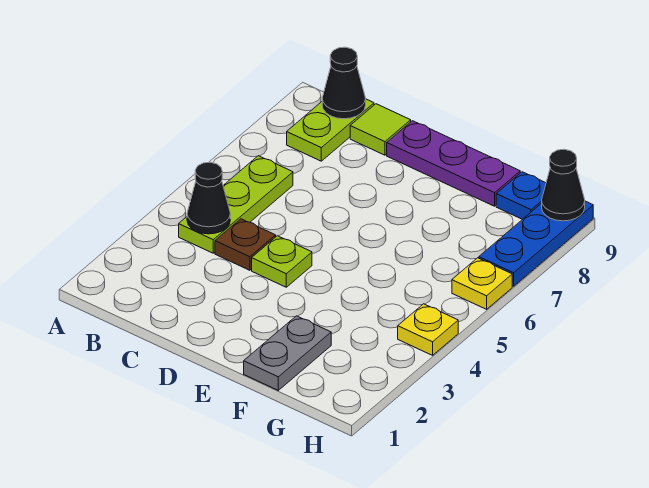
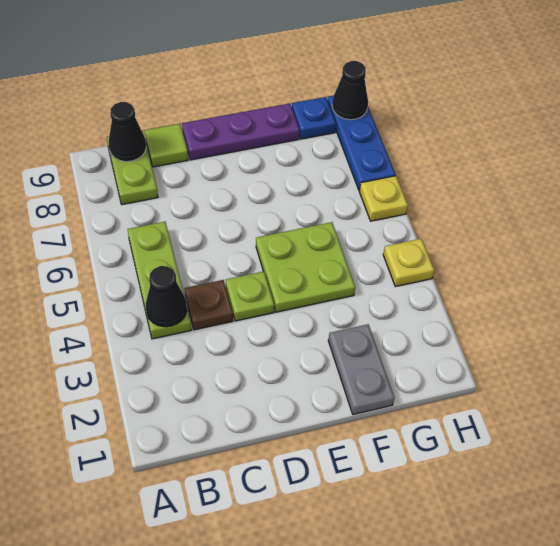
none -> lime 2x2 plate [256,222,355,312]

